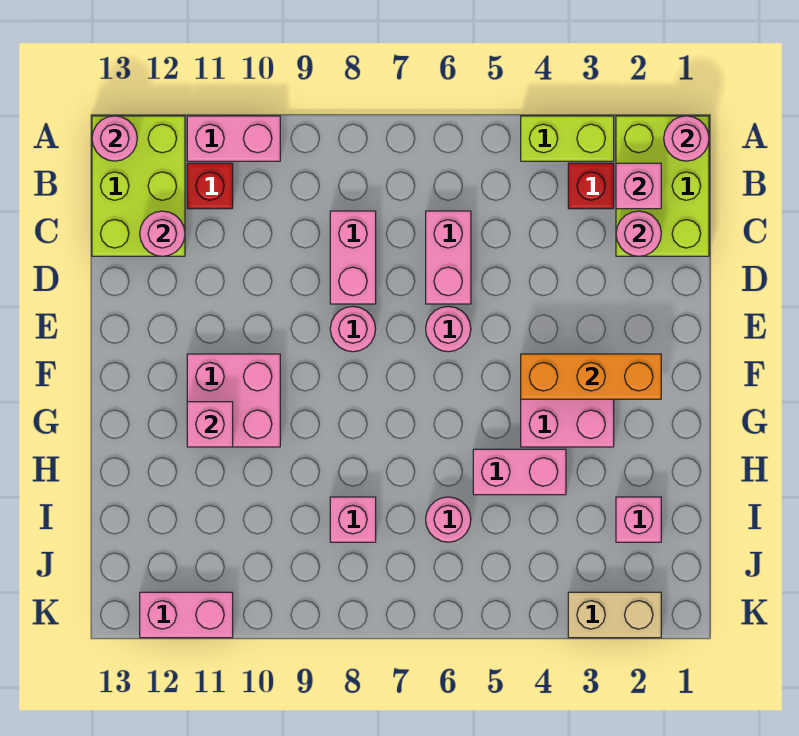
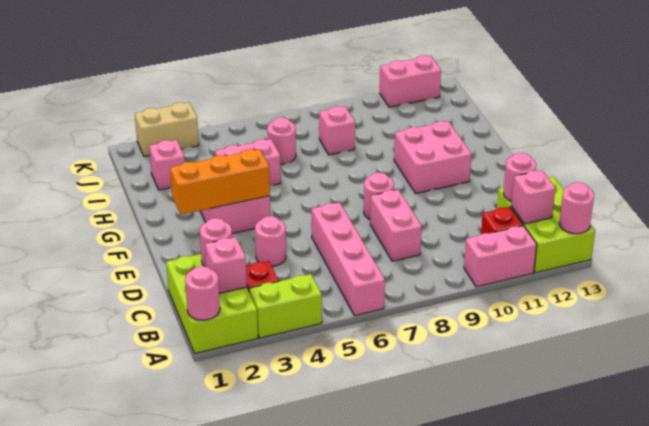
pink 1x2 brick [426,211,471,304] -> pink 1x4 brick [312,202,385,316]
pink 1x1 round brick [426,306,471,352] -> pink 1x1 round brick moved to [255,216,286,266]
pink 1x1 brick [187,402,233,447] -> pink 1x1 brick moved to [512,170,555,224]

